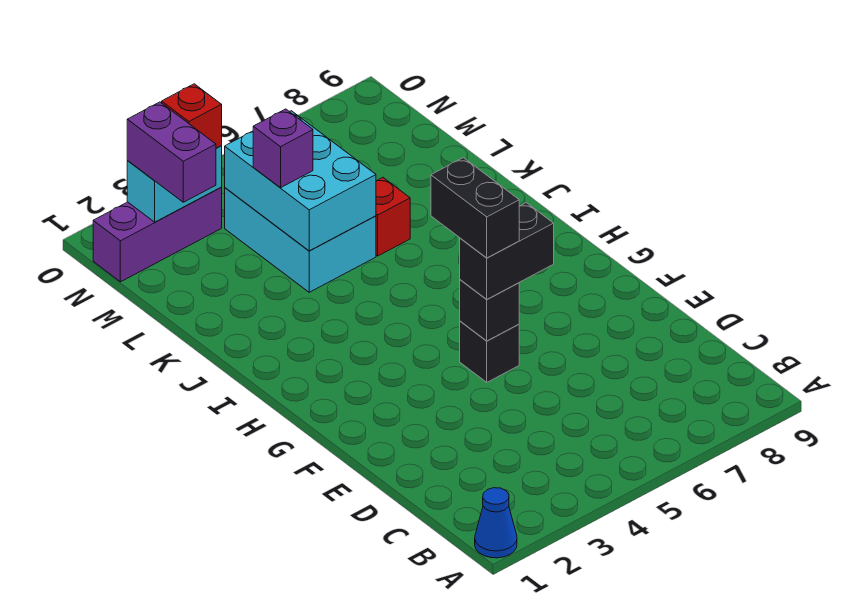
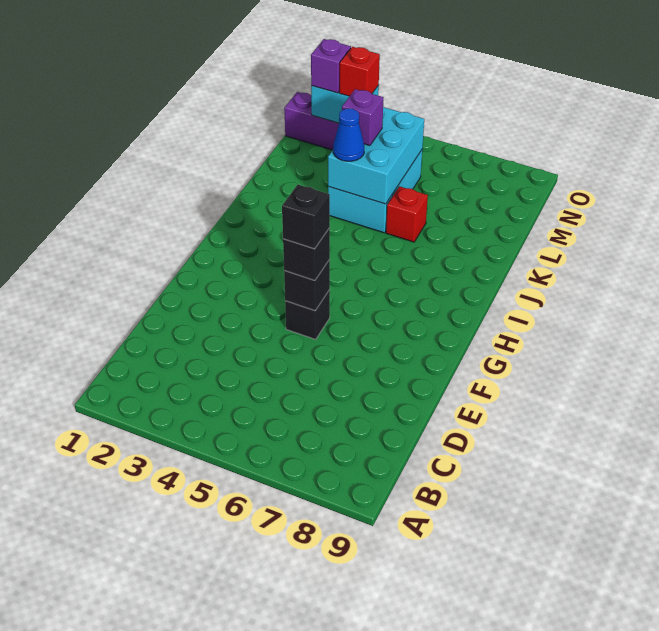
blue 1x1 cone [475,488,517,558] -> blue 1x1 cone moved to [333,108,364,161]
black 1x2 brick [460,203,554,299] -> black 1x1 brick [283,228,330,280]
black 1x2 brick [431,158,519,258] -> black 1x1 brick [282,185,330,249]
purple 1x2 brick [127,102,216,202] -> purple 1x1 brick [311,39,351,93]

